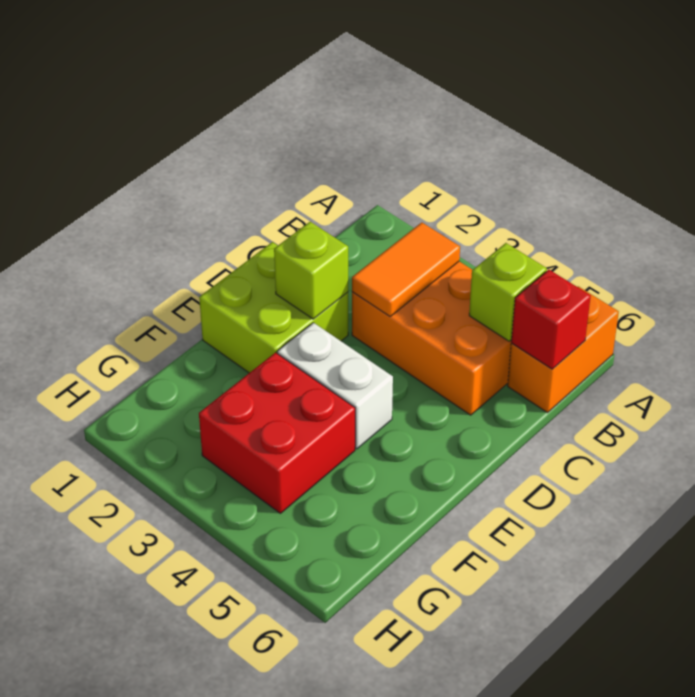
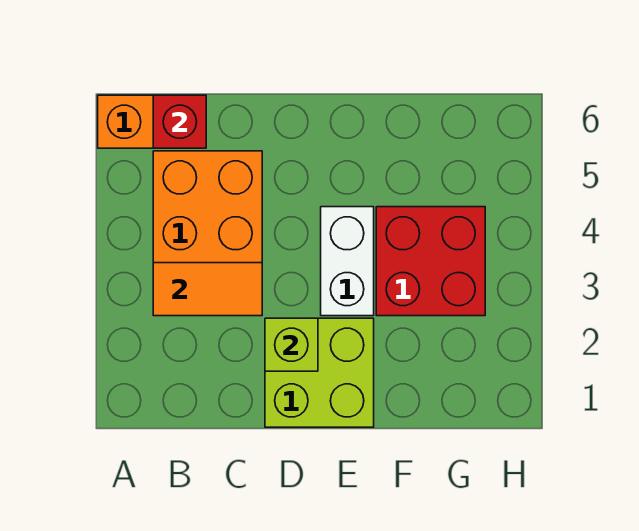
lime 1x1 brick [469,243,547,341] -> none

